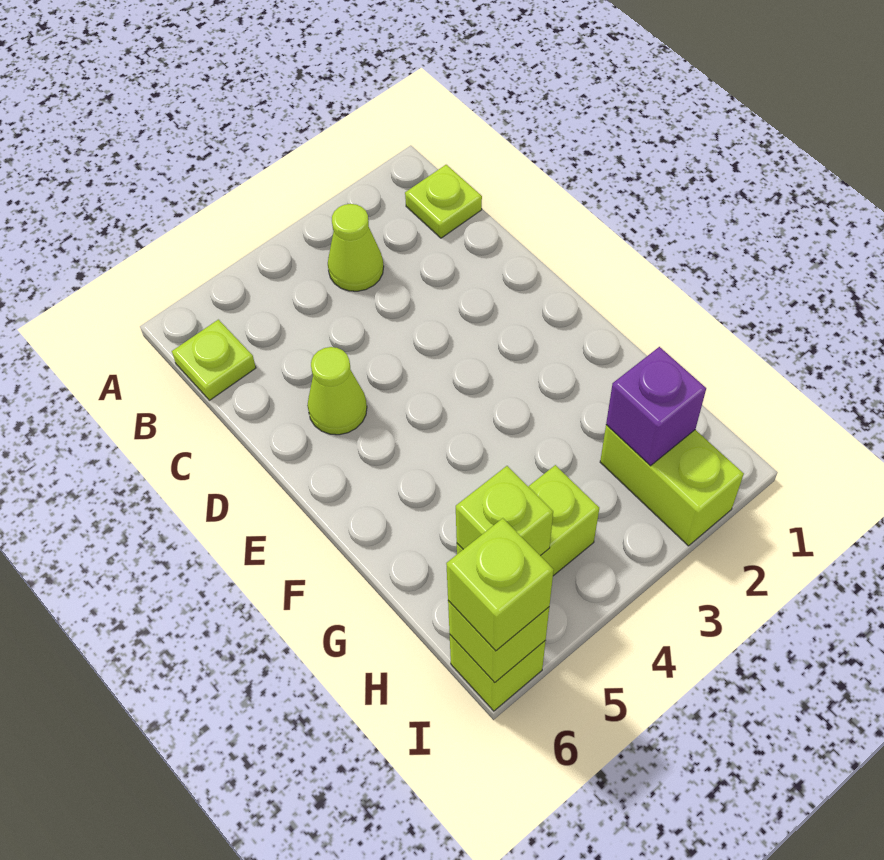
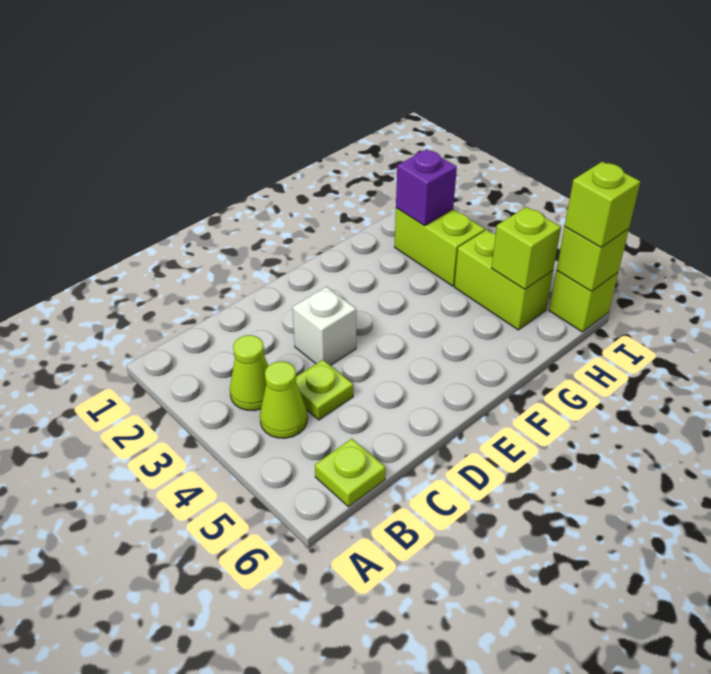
lime 1x1 plate [405,165,482,238] -> lime 1x1 plate moved to [296,360,353,420]
none -> white 1x1 brick [292,287,356,366]
lime 1x1 cone [307,347,367,435] -> lime 1x1 cone moved to [260,362,307,438]
lime 1x2 brick [600,425,744,546] -> lime 1x2 brick turned to [394,208,485,286]

